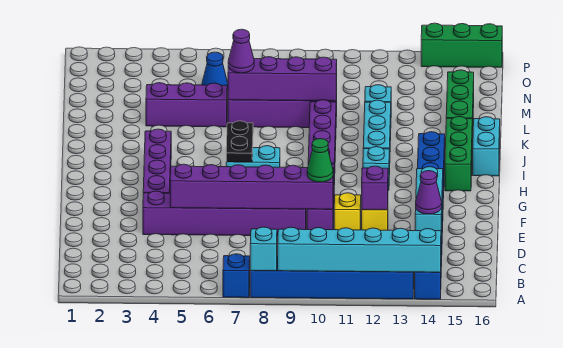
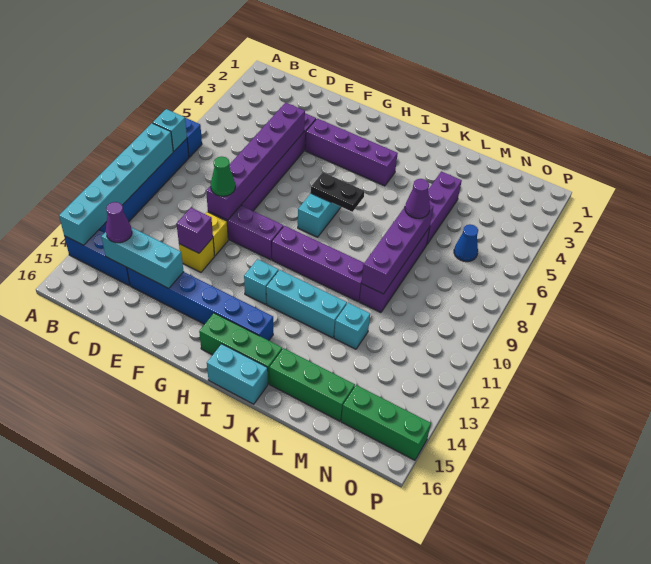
green 1x3 brick [421,23,502,67] -> green 1x3 brick turned to [341,385,431,460]

